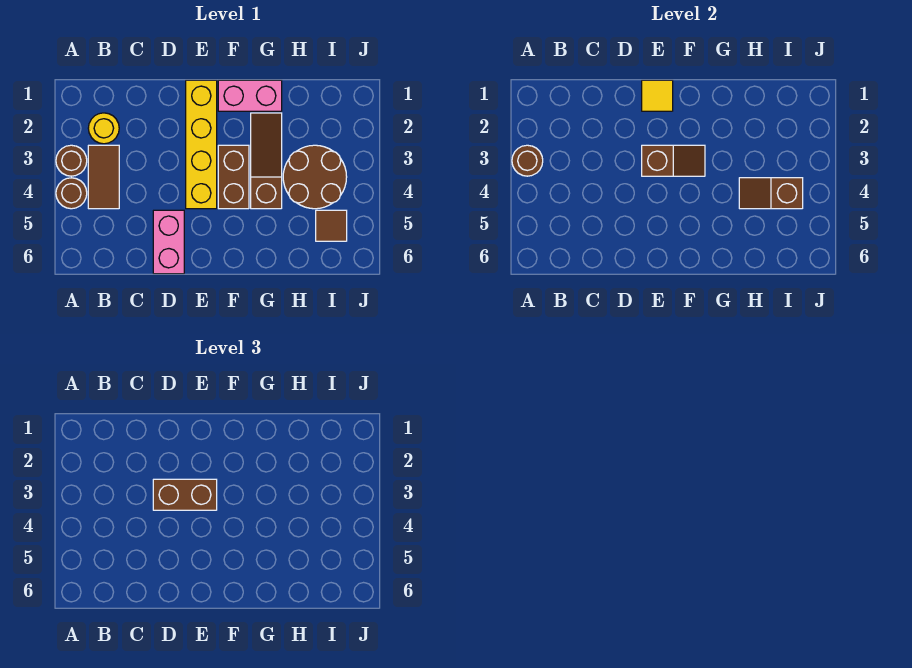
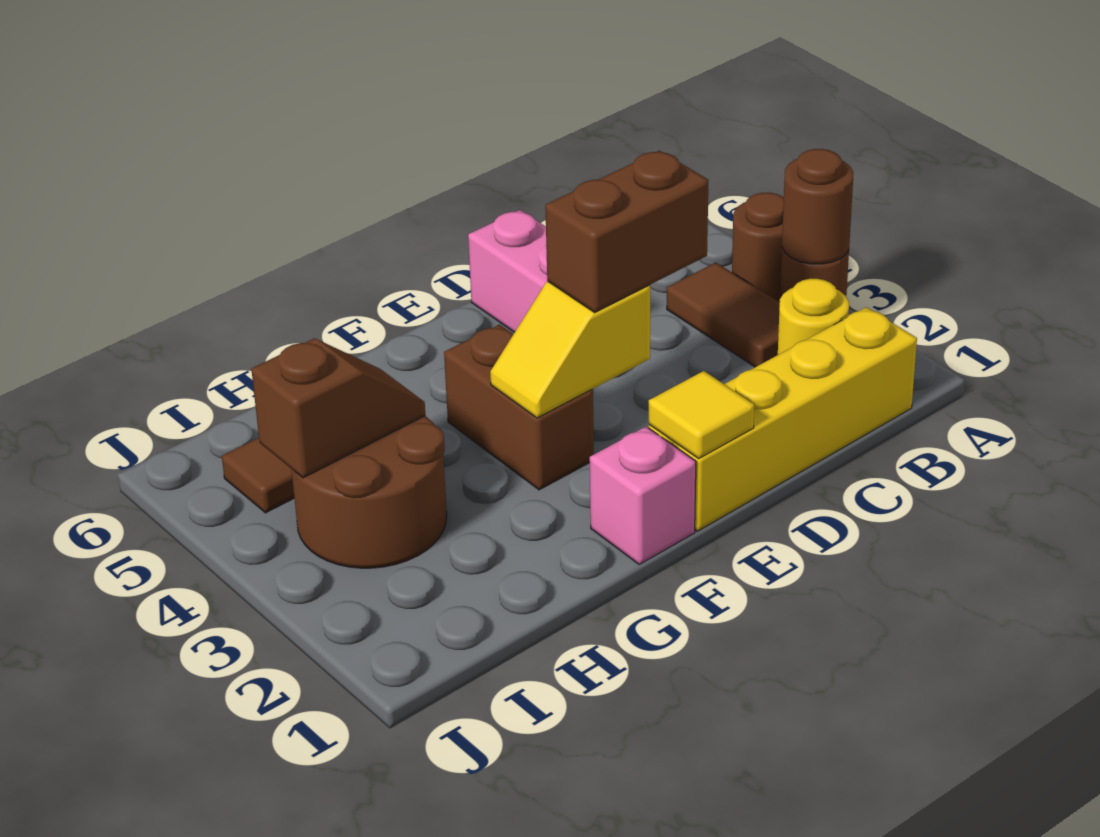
yellow 1x4 brick [186,80,217,209] -> yellow 1x4 brick turned to [649,307,917,531]
brown 1x2 slope [642,145,705,176] -> yellow 1x2 slope [490,282,650,418]
pink 1x2 brick [218,80,282,111] -> pink 1x1 brick [590,427,696,564]
brown 1x3 slope [251,113,282,209] -> none

